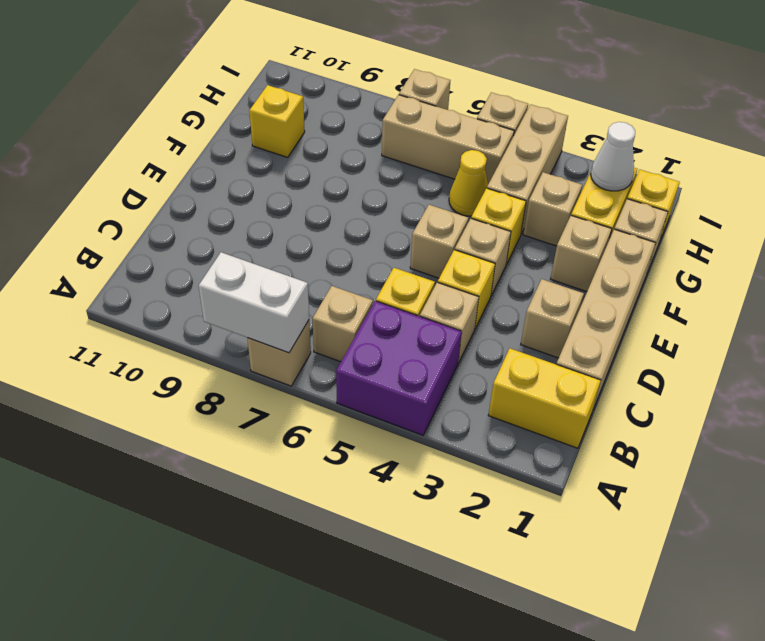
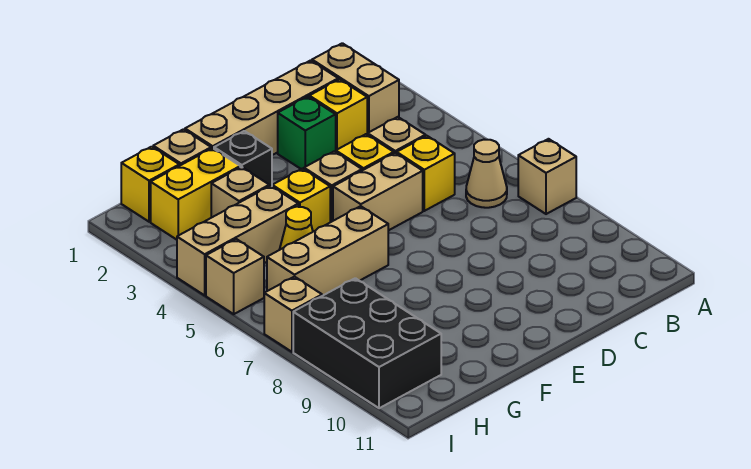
purple 2x2 brick [336,301,462,435] -> none
white 1x2 brick [199,252,309,353] -> none
yellow 1x2 brick [488,348,601,448] -> tan 1x2 brick [312,43,399,135]
tan 1x1 brick [312,286,373,362] -> tan 1x1 cone [466,140,507,208]
tan 1x1 brick [521,279,584,358] -> green 1x1 brick [278,97,336,169]
tan 1x1 brick [410,205,468,278] -> tan 1x2 brick [333,153,423,231]
tan 1x1 brick [551,216,612,292] -> black 1x1 brick [214,131,272,186]
yellow 1x1 brick [249,85,305,157] -> yellow 1x1 brick moved to [309,79,367,150]
white 1x1 cone [591,122,635,191] -> none
tan 1x3 brick [382,95,514,184] -> tan 1x3 brick turned to [267,206,388,296]
none -> black 2x3 brick [293,278,441,408]

